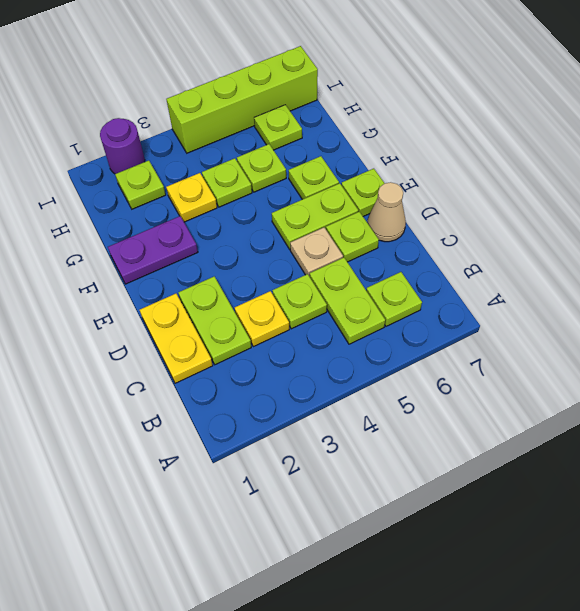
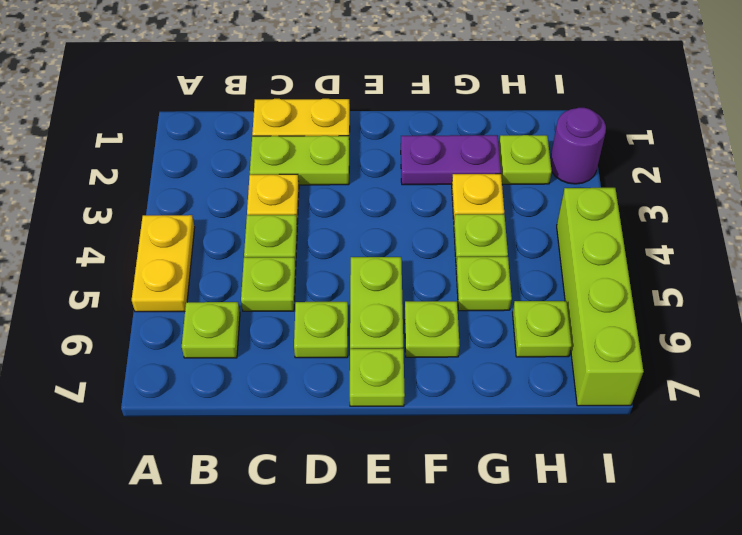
none -> yellow 1x2 plate [132,215,195,312]
lime 1x2 plate [310,258,385,344] -> lime 1x1 plate [241,257,296,311]
tan 1x1 plate [290,228,343,276] -> none
tan 1x1 cone [367,182,406,242] -> none
purple 1x2 plate [108,216,198,284] -> purple 1x2 plate turned to [401,135,501,185]

